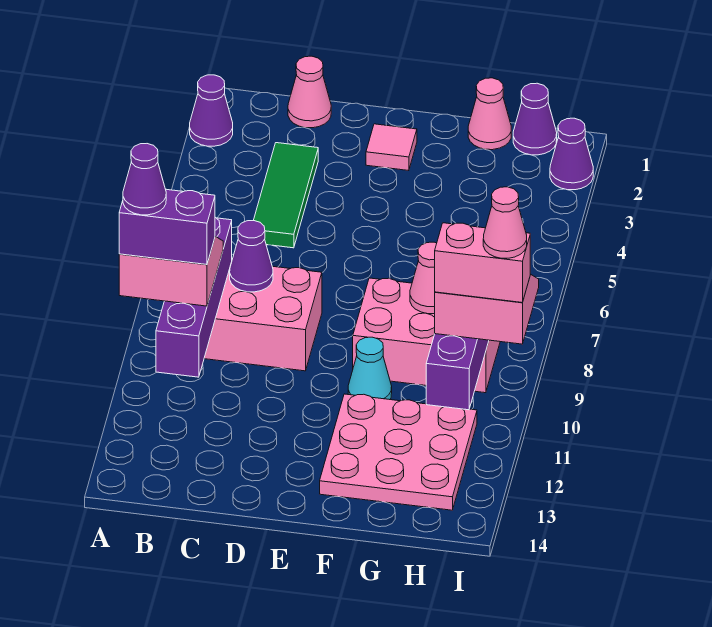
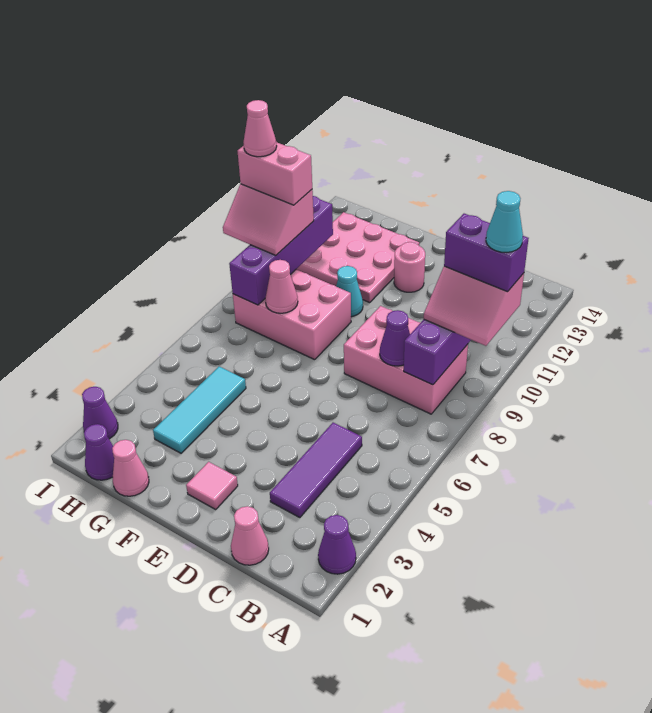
purple 1x1 cone [123,144,166,215] -> cyan 1x1 cone [486,191,523,253]
green 1x3 tile [253,143,318,248] -> purple 1x3 tile [270,423,362,518]
none -> pink 1x1 round brick [394,242,425,292]
none -> cyan 1x3 tile [153,367,246,453]

